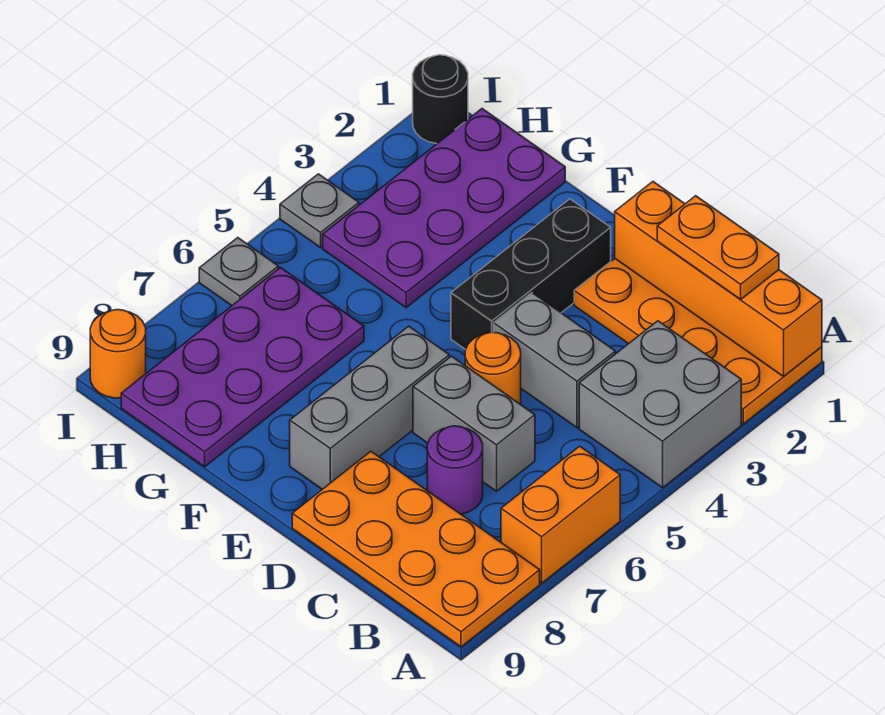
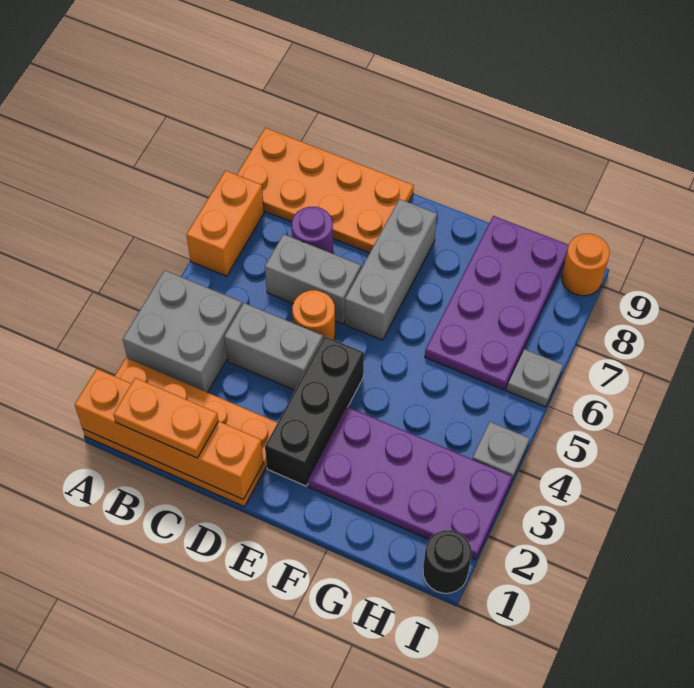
purple 2x4 plate [323,109,565,308] -> purple 2x4 plate turned to [308,407,512,560]

